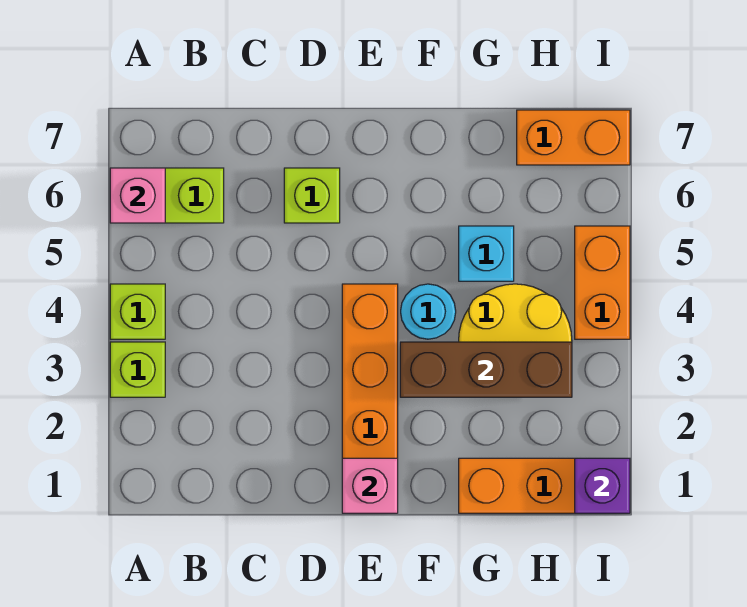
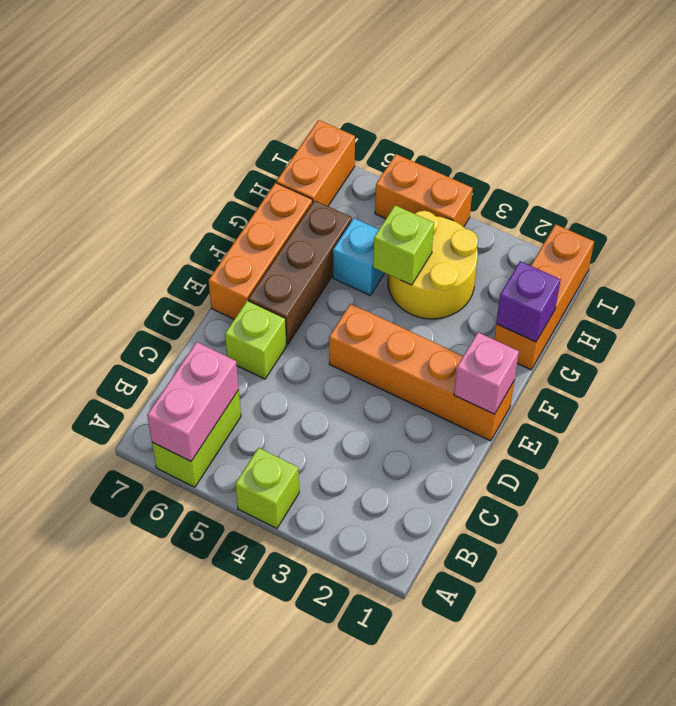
lime 1x1 brick [110,342,165,397] -> lime 1x1 brick moved to [373,205,434,285]
pink 1x1 brick [110,168,165,223] -> pink 1x2 brick [147,342,239,461]
none -> orange 1x3 brick [208,183,312,319]
brown 1x3 brick [400,342,572,397] -> brown 1x3 brick moved to [248,200,352,345]
cyan 1x1 round brick [401,284,456,339] -> none
purple 1x1 brick [575,458,630,513] -> purple 1x1 brick moved to [496,261,561,342]

